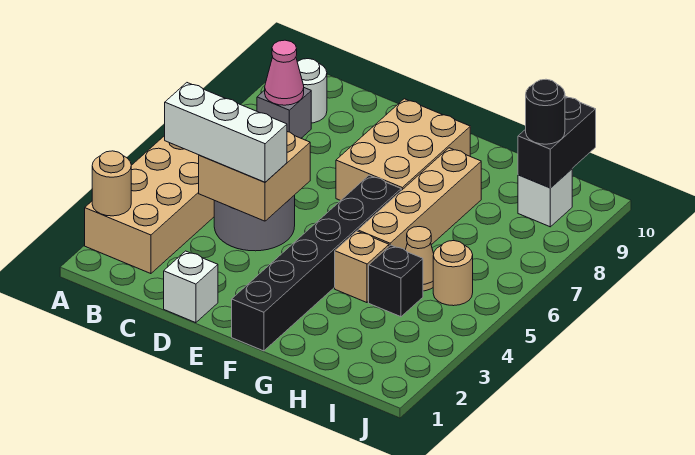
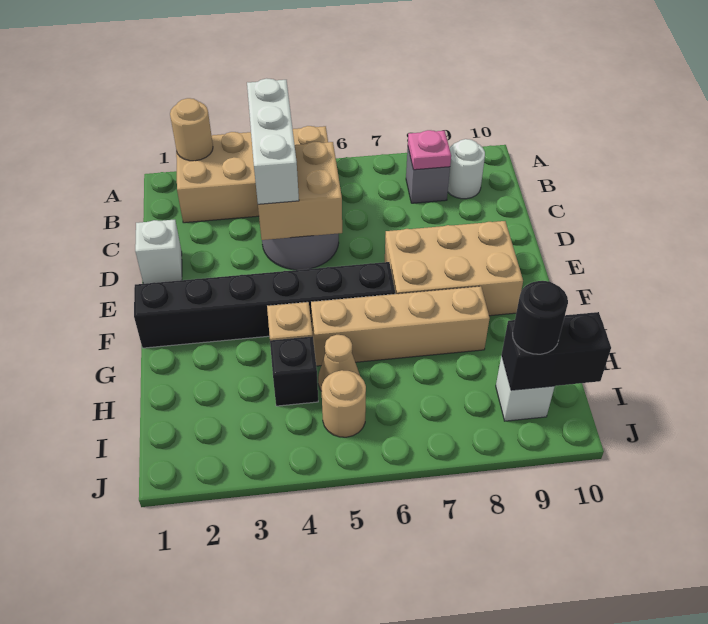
pink 1x1 cone [265,40,304,105] -> pink 1x1 plate [408,130,451,170]

